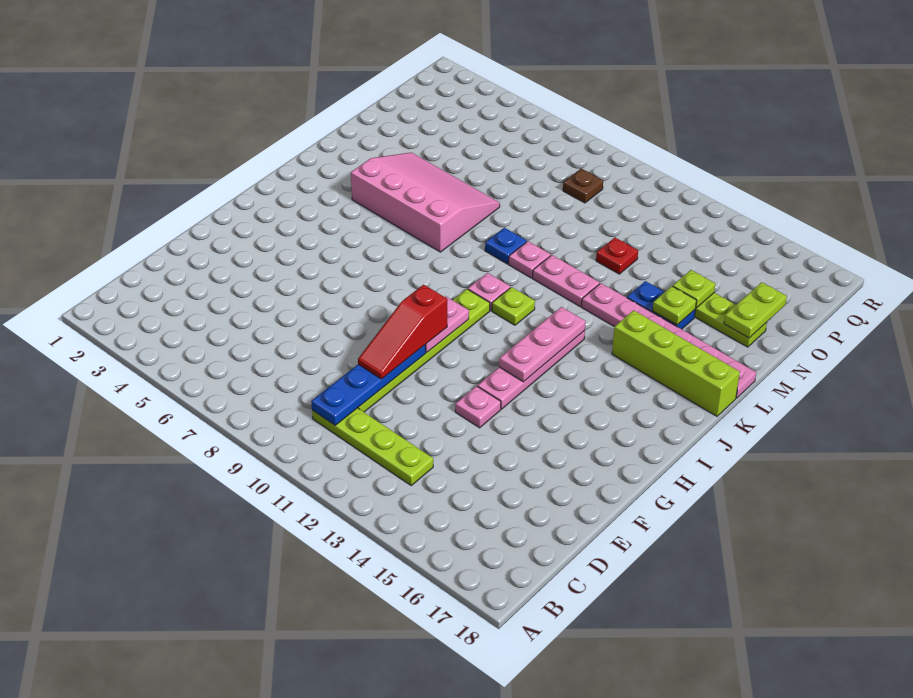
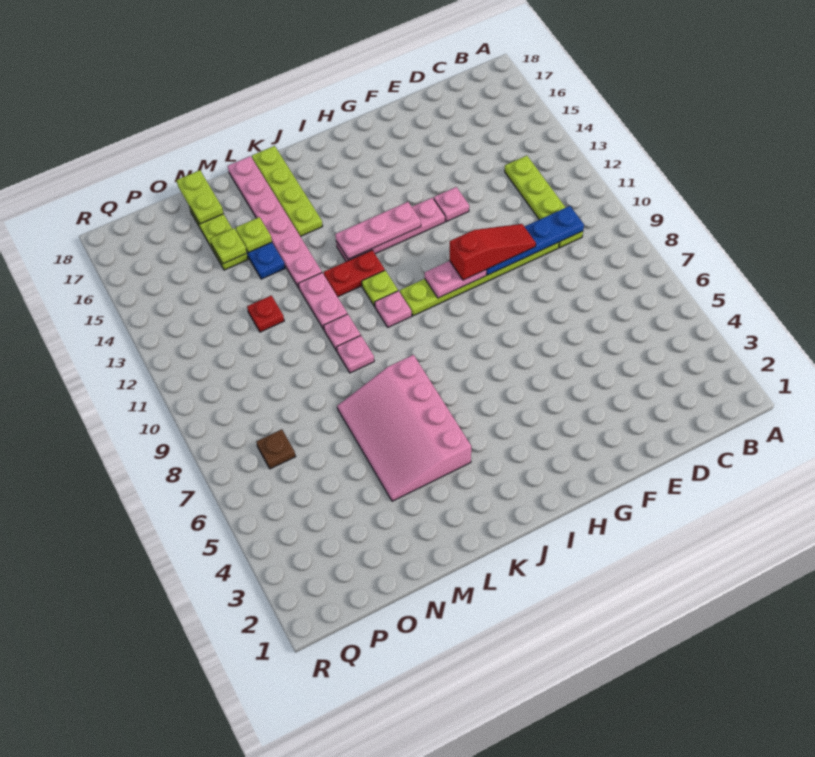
none -> red 1x2 plate [324,250,385,297]
lime 1x4 brick [612,310,740,416] -> lime 1x4 plate [252,146,323,237]
blue 1x1 plate [485,228,527,264] -> pink 1x1 plate [337,336,374,373]
lime 1x2 plate [724,282,787,338] -> lime 1x2 plate turned to [177,170,224,224]
brown 1x1 plate [563,169,603,203] -> brown 1x1 plate moved to [256,429,296,469]

